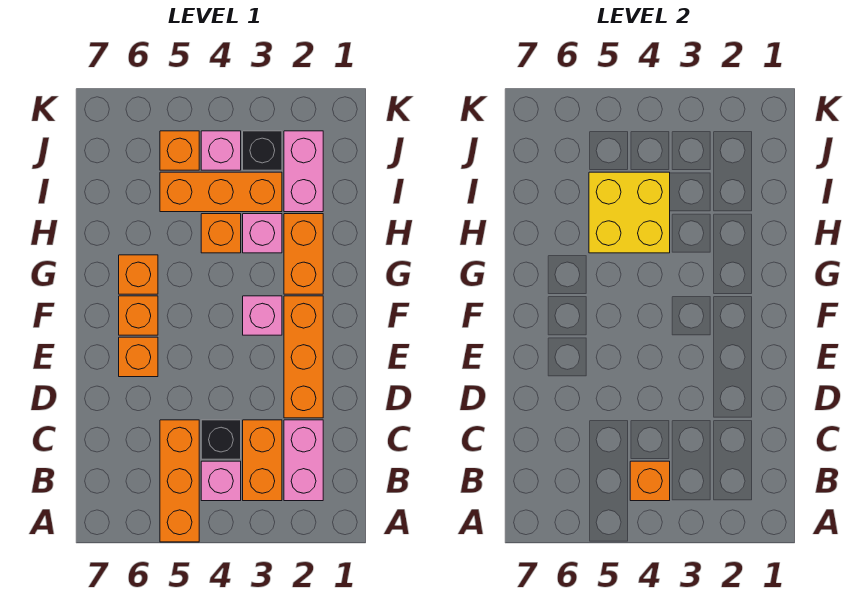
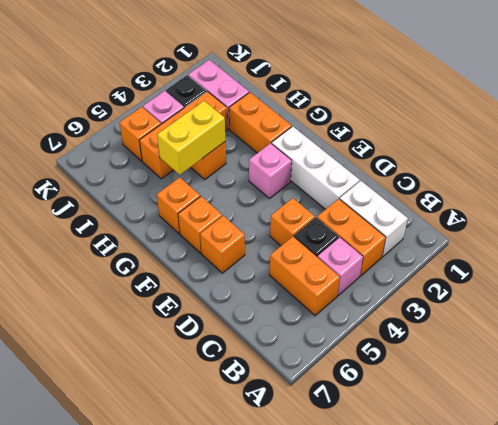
orange 1x3 brick [160,420,199,542] -> orange 1x2 brick [270,237,340,316]
pink 1x2 brick [284,420,323,501] -> white 1x2 brick [340,181,408,257]
orange 1x1 brick [630,461,670,501] -> orange 1x1 brick moved to [270,198,315,246]
orange 1x3 brick [284,296,323,418] -> white 1x3 brick [272,126,360,209]
pink 1x1 brick [243,214,282,253] -> none
yellow 2x2 brick [589,172,670,253] -> yellow 1x2 brick [157,101,225,175]

